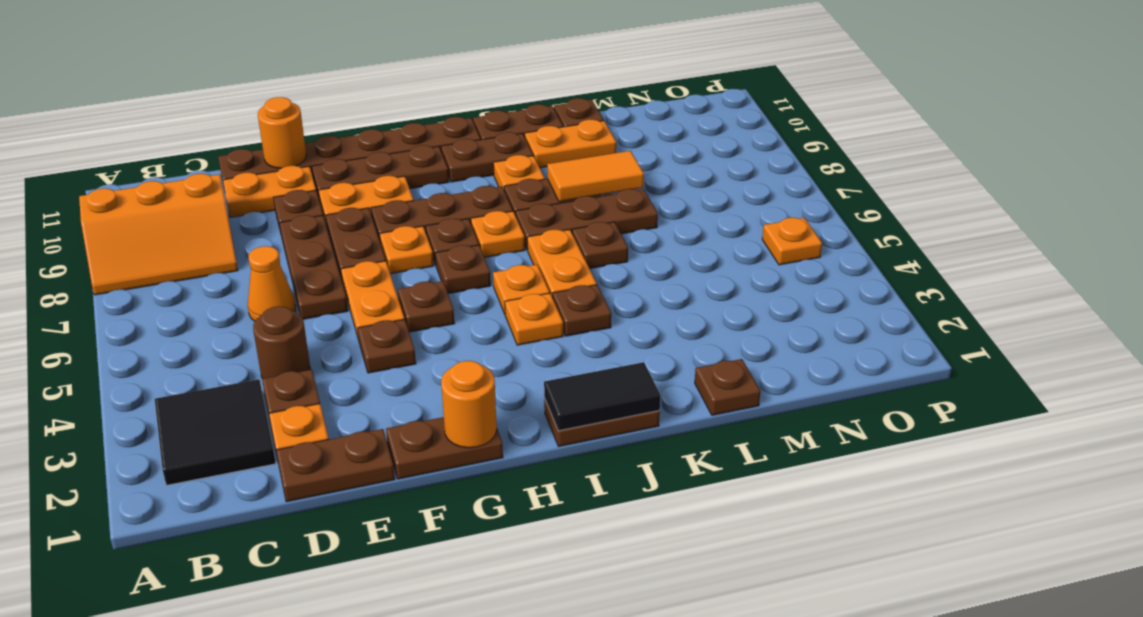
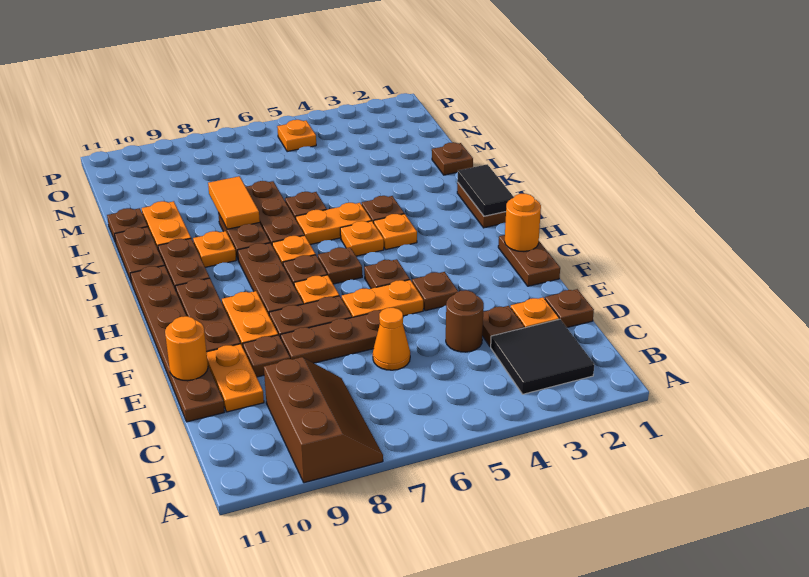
orange 2x3 slope [79,174,238,295] -> brown 2x3 slope [264,357,383,483]
brown 1x2 plate [276,429,395,502] -> brown 1x1 plate [545,289,594,327]

